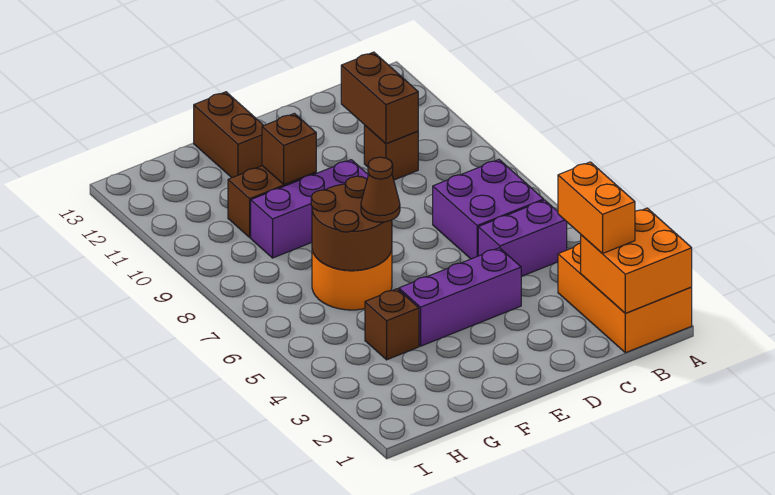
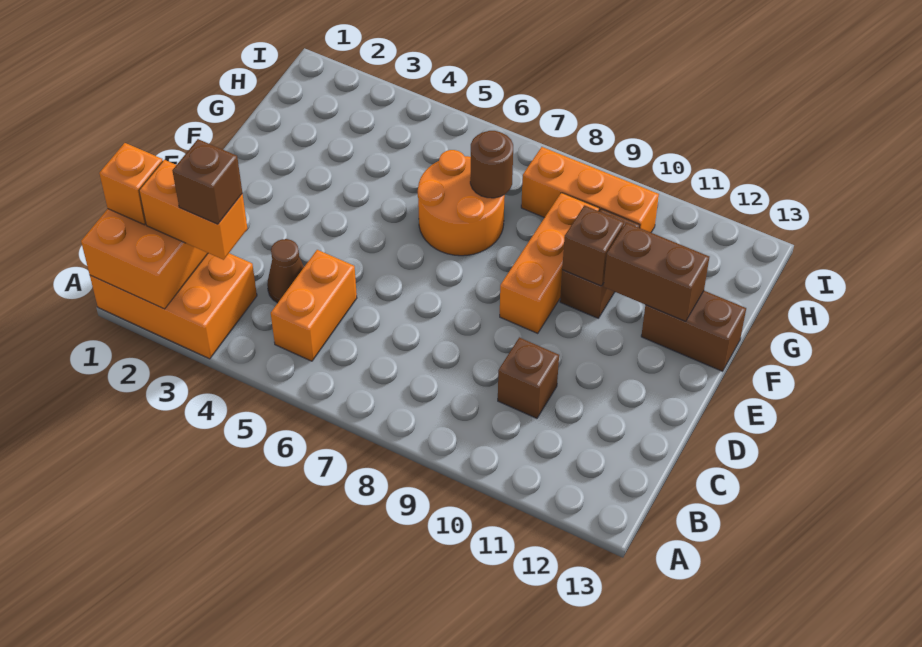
none -> orange 1x1 brick [99,143,163,225]
purple 1x2 brick [478,200,567,276] -> orange 1x2 brick [271,250,357,361]
purple 2x2 brick [433,160,544,259] -> none
brown 1x2 brick [341,52,418,144] -> brown 1x2 brick moved to [604,223,709,321]
purple 1x3 brick [399,248,521,346] -> none
purple 1x3 brick [251,160,368,258] -> orange 1x3 brick [500,193,599,333]
brown 2x2 round brick [311,176,392,271] -> brown 1x1 round brick [470,131,513,198]
brown 1x1 cone [361,157,400,222] -> brown 1x1 cone moved to [267,239,304,303]
brown 1x1 brick [365,289,419,360] -> brown 1x1 brick moved to [172,139,242,224]
none -> orange 1x3 brick [521,147,659,232]

